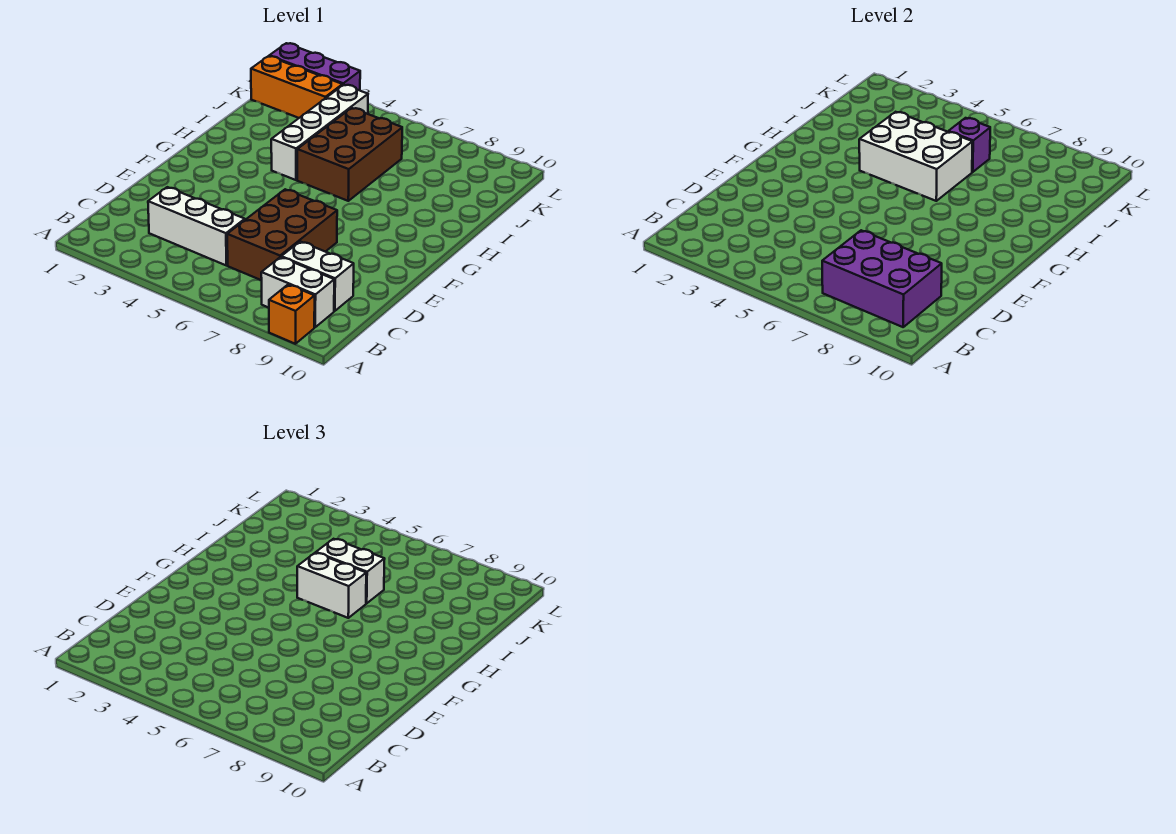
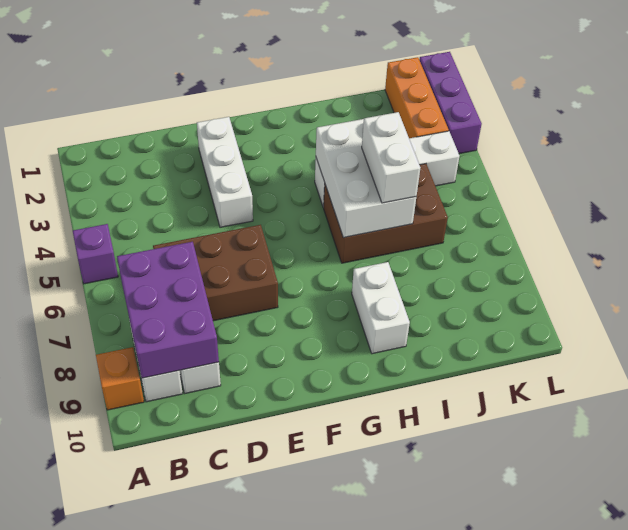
white 1x3 brick [148,187,245,265] -> white 1x3 brick moved to [197,117,253,227]
white 1x2 brick [297,553,366,618] -> white 1x2 brick moved to [352,262,410,354]
purple 1x1 brick [948,118,990,172] -> purple 1x1 brick moved to [73,224,118,284]

